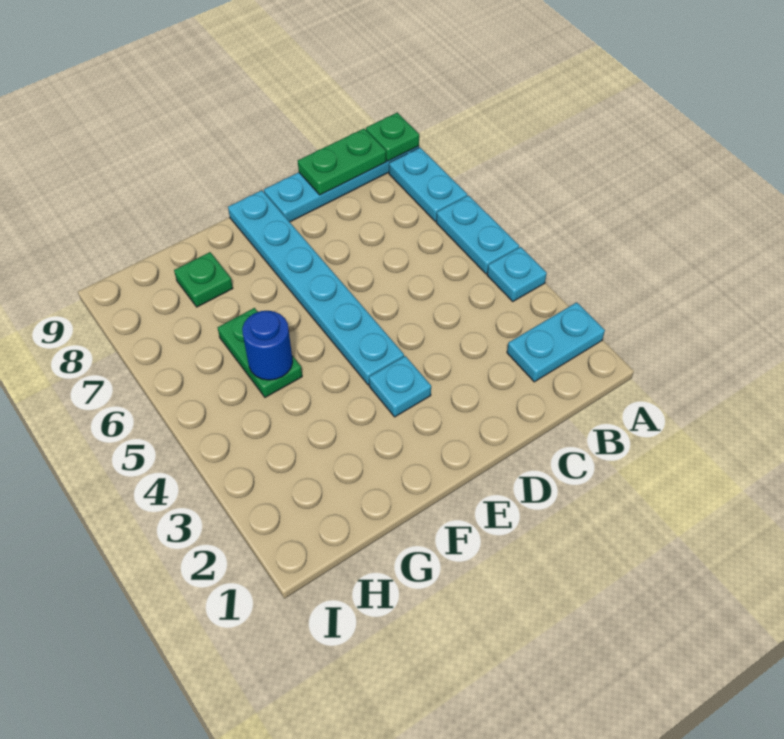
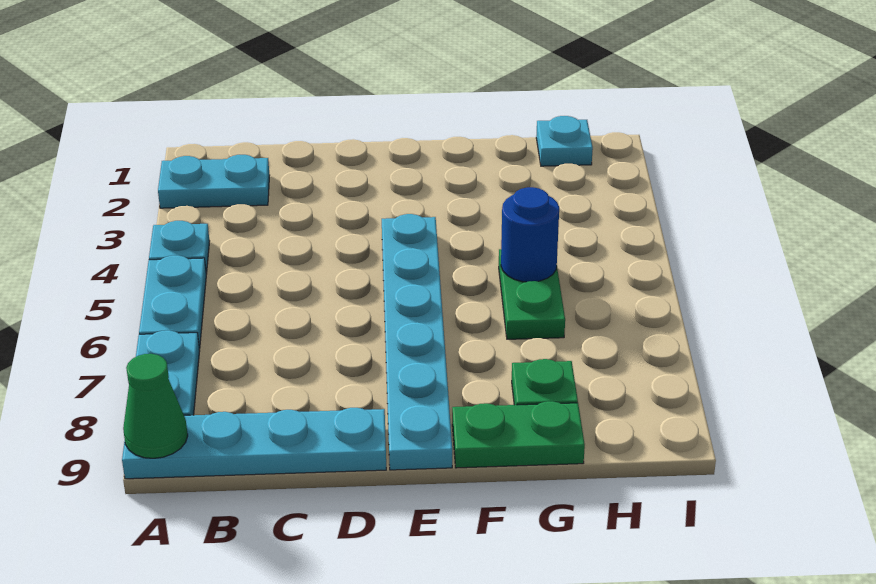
green 1x1 plate [366,113,419,161] -> green 1x1 cone [123,354,188,458]
green 1x2 plate [298,129,386,195] -> green 1x2 plate moved to [452,401,585,468]
cyan 1x1 plate [369,356,431,417] -> cyan 1x1 plate moved to [536,116,593,166]

